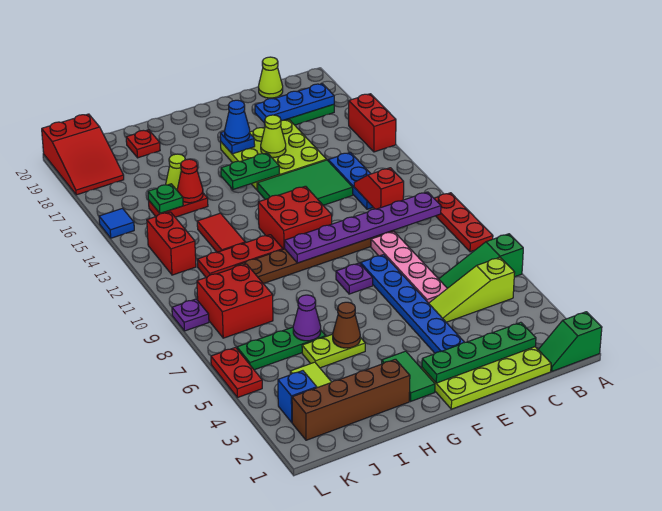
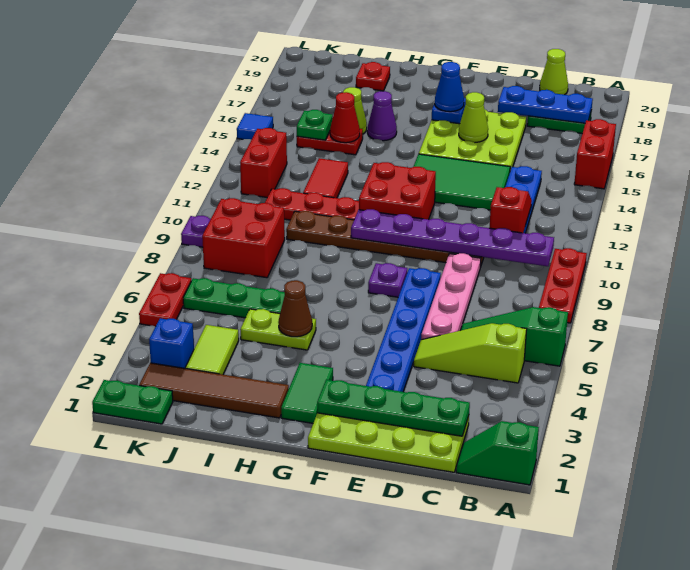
green 1x2 plate [221,153,280,189] -> green 1x2 plate moved to [92,380,173,424]
brown 1x4 brick [292,359,410,440] -> brown 1x4 tile [139,363,289,418]
purple 1x1 cone [293,295,321,341] -> purple 1x1 cone moved to [367,91,397,141]
red 2x3 slope [42,114,124,195] -> none

